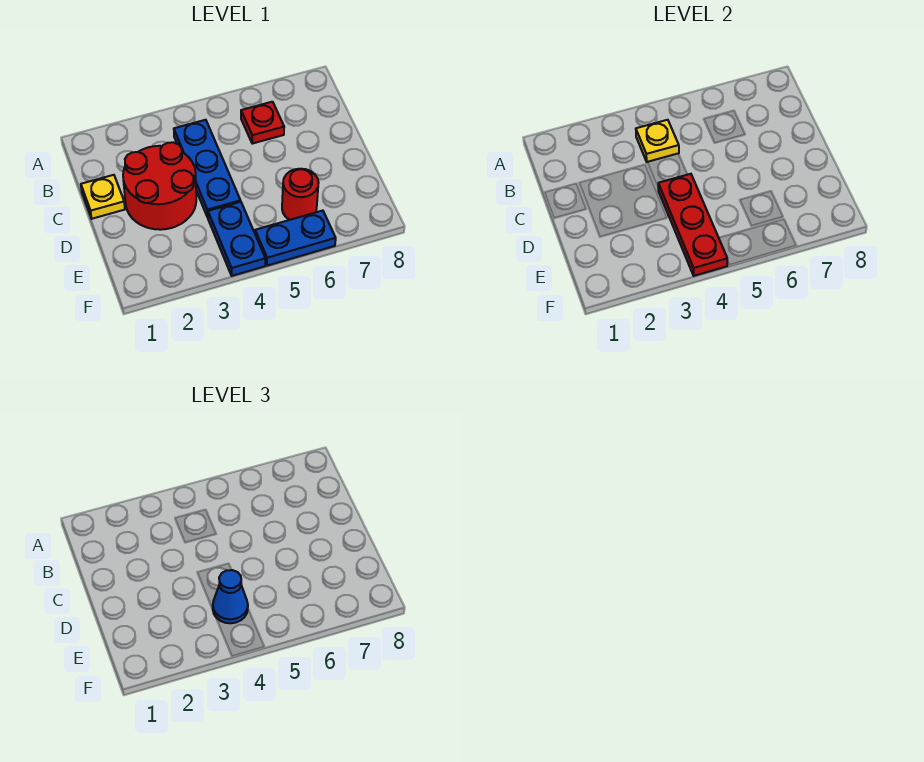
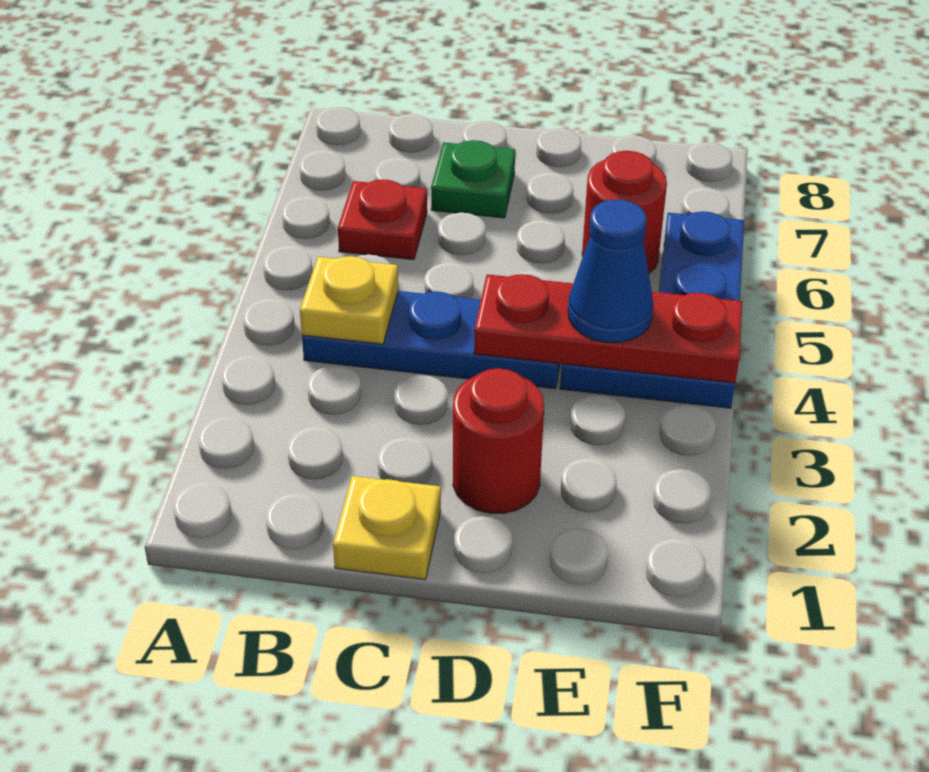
red 2x2 round brick [123,142,196,230] -> red 1x1 round brick [453,368,544,513]
none -> green 1x1 plate [431,140,515,218]

